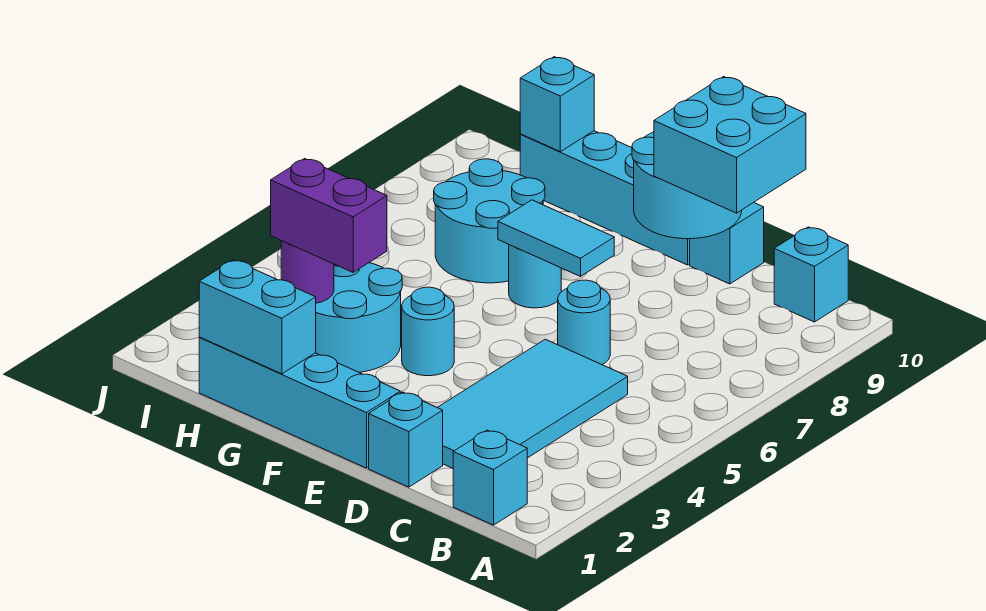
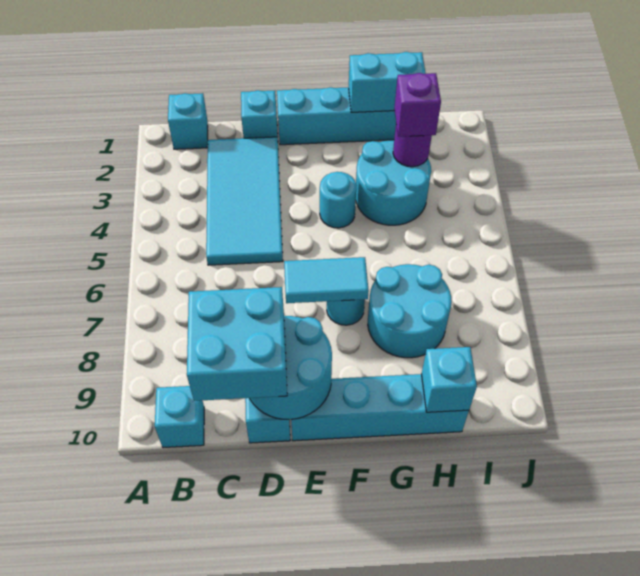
cyan 1x1 round brick [558,280,610,365] -> none
purple 1x2 brick [271,159,387,272] -> purple 1x1 brick [394,73,441,137]

